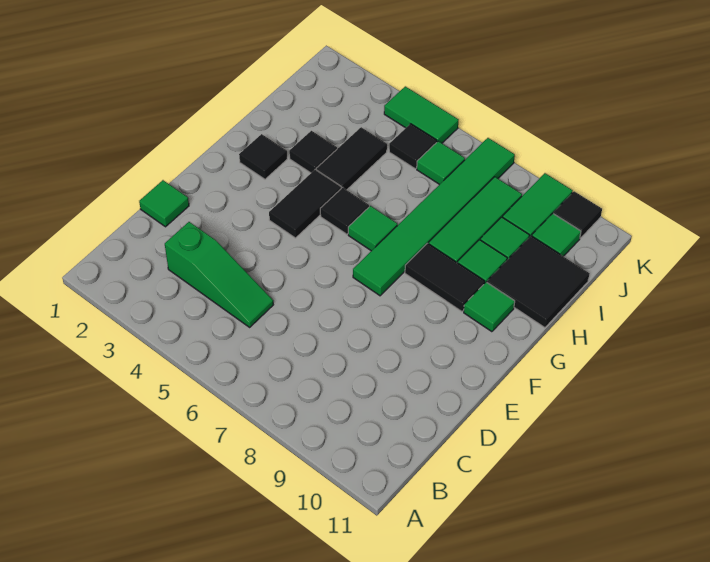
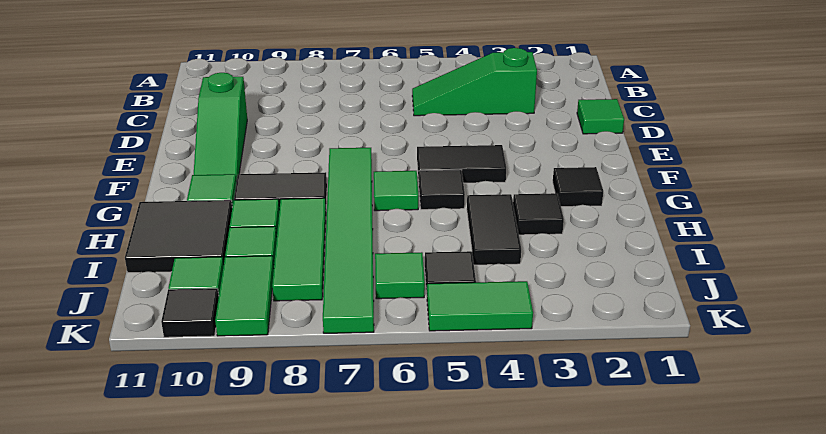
none -> green 1x3 slope [194,73,247,181]
black 1x2 tile [269,169,341,238] -> black 1x2 tile turned to [417,145,506,183]

